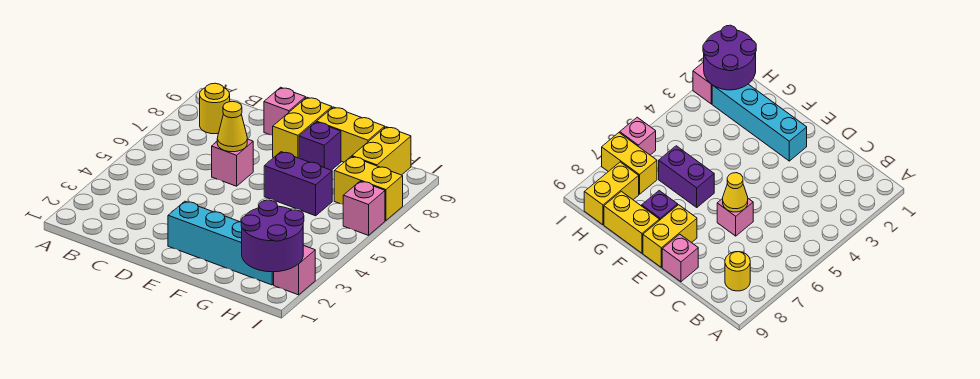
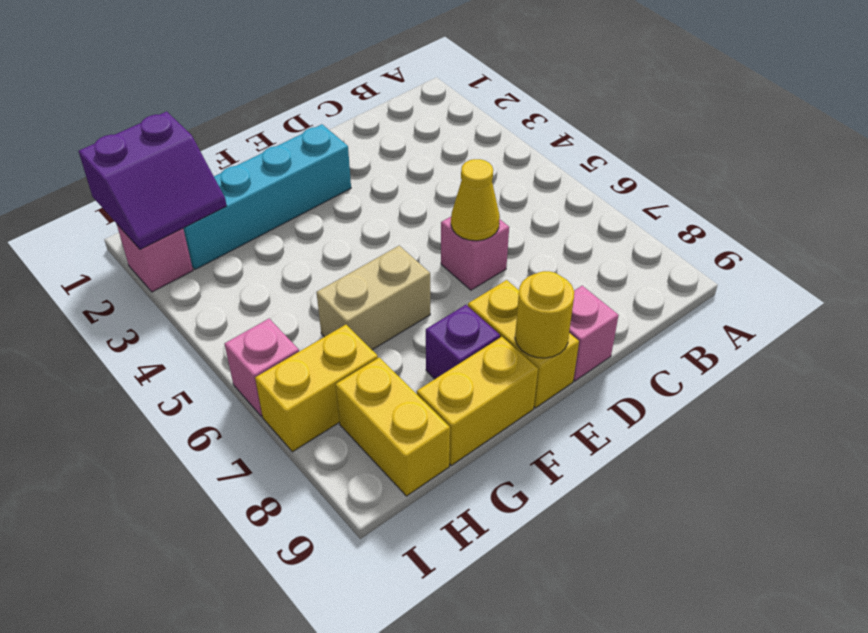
yellow 1x1 round brick [200,83,230,134] -> yellow 1x1 round brick moved to [515,271,574,358]
purple 1x2 brick [264,152,332,216] -> tan 1x2 brick [316,246,430,350]
purple 2x2 round brick [241,200,304,272] -> purple 2x2 slope [79,112,227,249]

